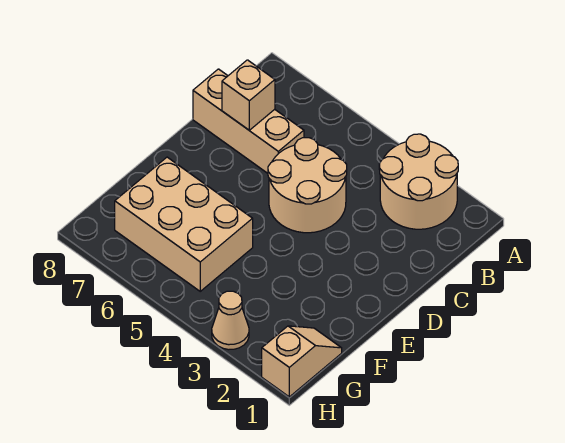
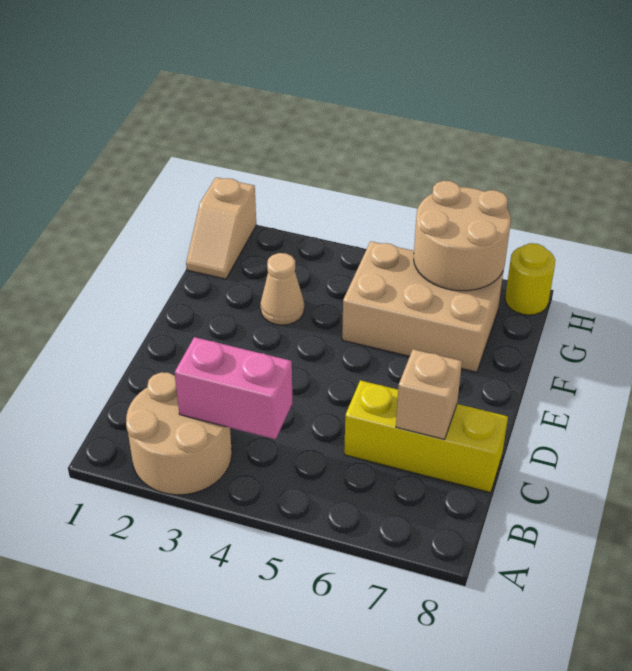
none -> pink 1x2 brick [175,337,293,439]
tan 2x2 round brick [268,138,347,233] -> tan 2x2 round brick moved to [414,181,511,291]
tan 1x3 brick [193,69,304,173] -> yellow 1x3 brick [344,380,508,493]
tan 1x1 cone [212,291,249,350] -> tan 1x1 cone moved to [260,253,304,325]
none -> yellow 1x1 round brick [505,243,555,315]

